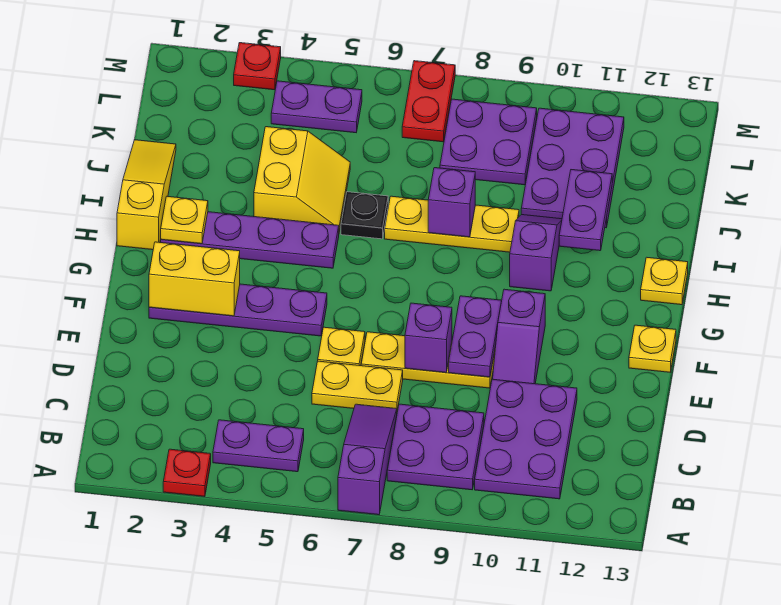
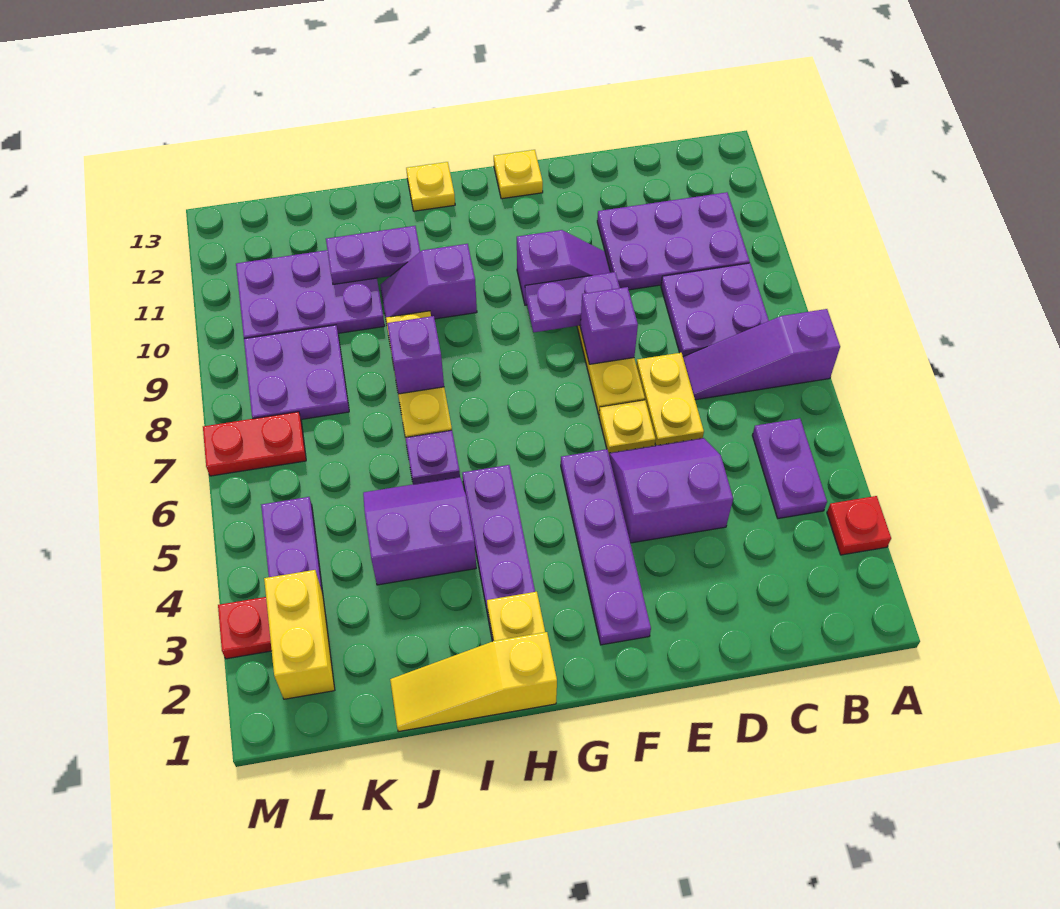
none -> purple 2x2 slope [609,438,733,543]
yellow 1x2 brick [149,242,240,316] -> yellow 1x2 brick moved to [264,570,335,699]
yellow 2x2 slope [254,127,350,232] -> purple 2x2 slope [363,477,476,585]
black 1x1 plate [341,192,388,239] -> purple 1x1 plate [405,430,460,484]

